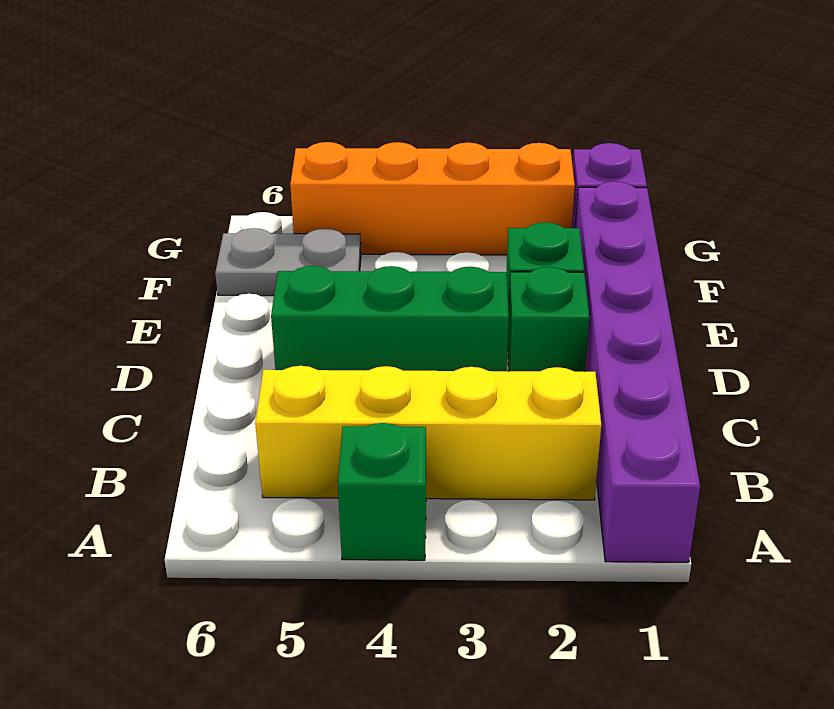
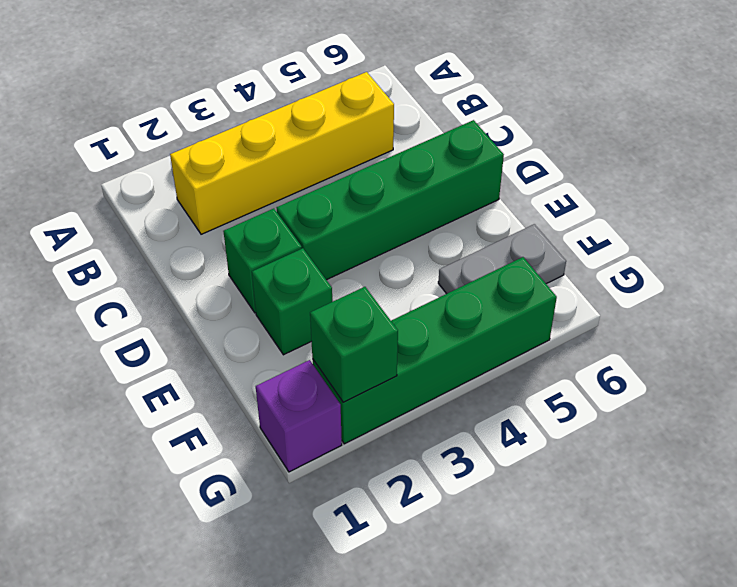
purple 1x6 brick [576,181,700,562] -> none
green 1x1 brick [338,423,426,560] -> green 1x1 brick moved to [310,287,398,402]
green 1x3 brick [271,266,509,371] -> green 1x4 brick [277,120,504,280]
orange 1x4 brick [290,142,575,255] -> green 1x4 brick [312,257,557,444]

